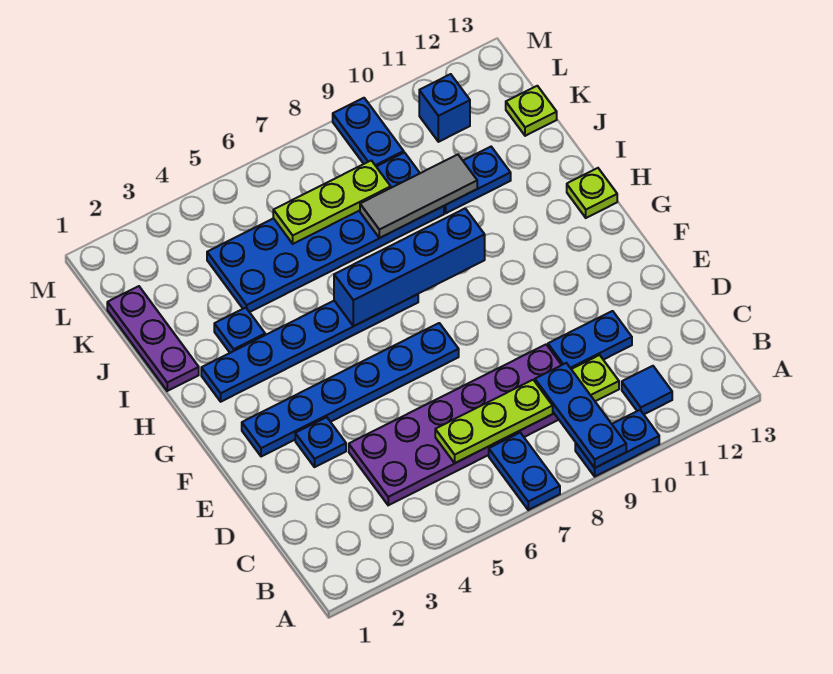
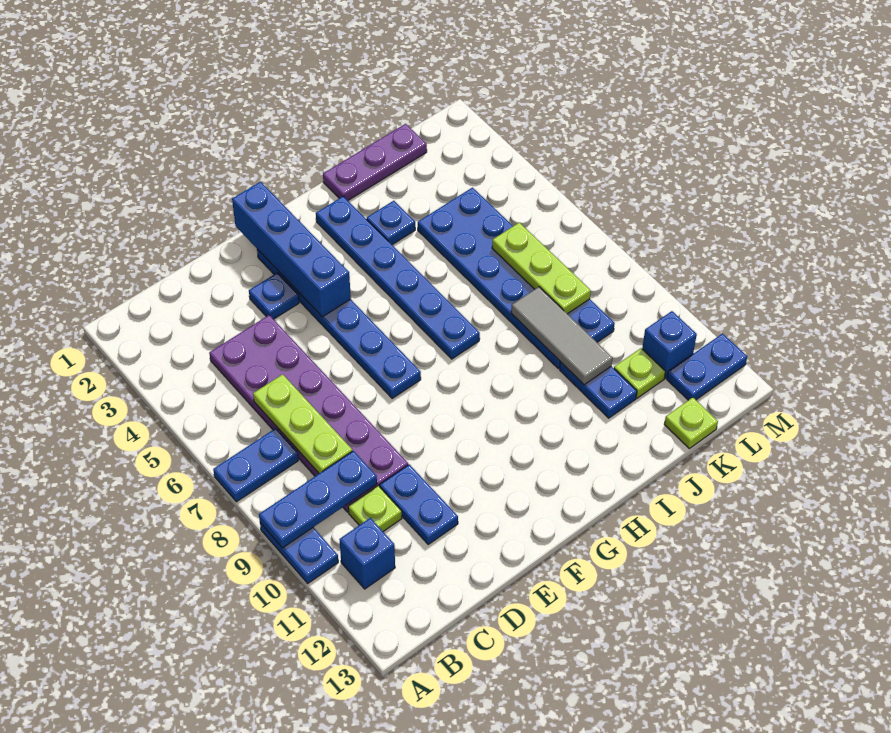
blue 1x1 tile [622,366,672,414] -> blue 1x1 brick [339,518,395,589]
blue 1x4 brick [334,209,485,326] -> blue 1x4 brick moved to [232,182,351,317]
lime 1x1 plate [567,168,617,218] -> lime 1x1 plate moved to [614,348,665,398]
blue 1x2 plate [333,98,404,167] -> blue 1x2 plate moved to [667,334,747,400]

